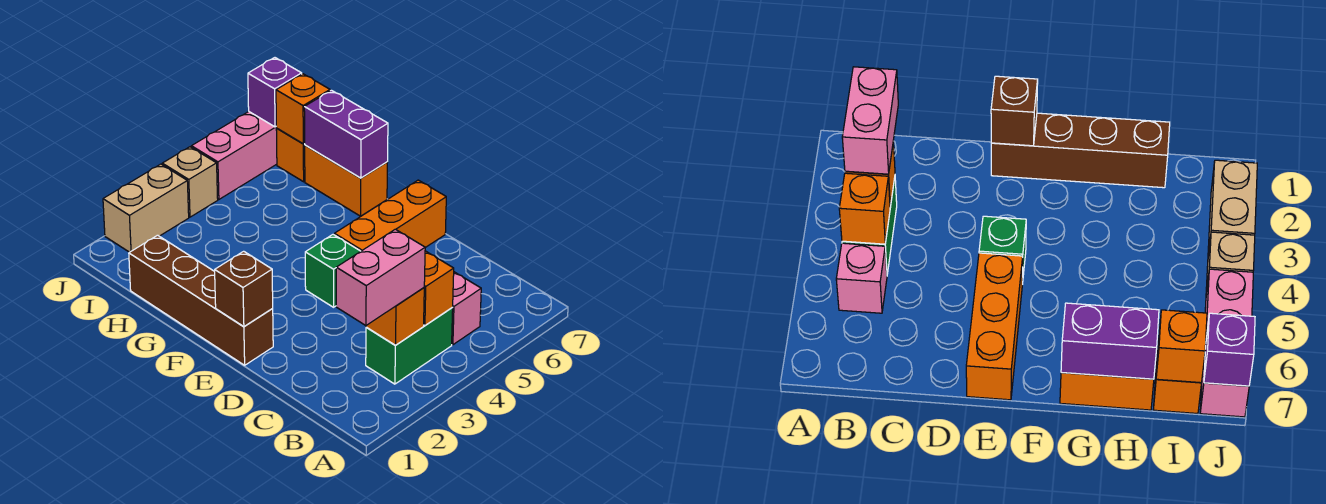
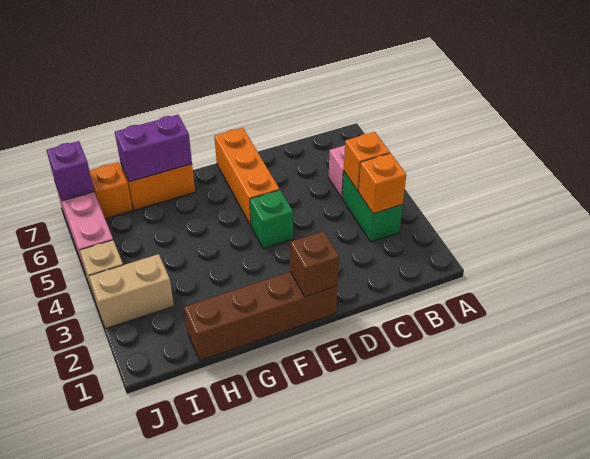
pink 1x2 brick [336,229,425,326] -> none
orange 1x1 brick [276,74,330,144] -> none
tan 1x2 brick [103,164,189,252] -> tan 1x2 brick turned to [89,254,174,329]

